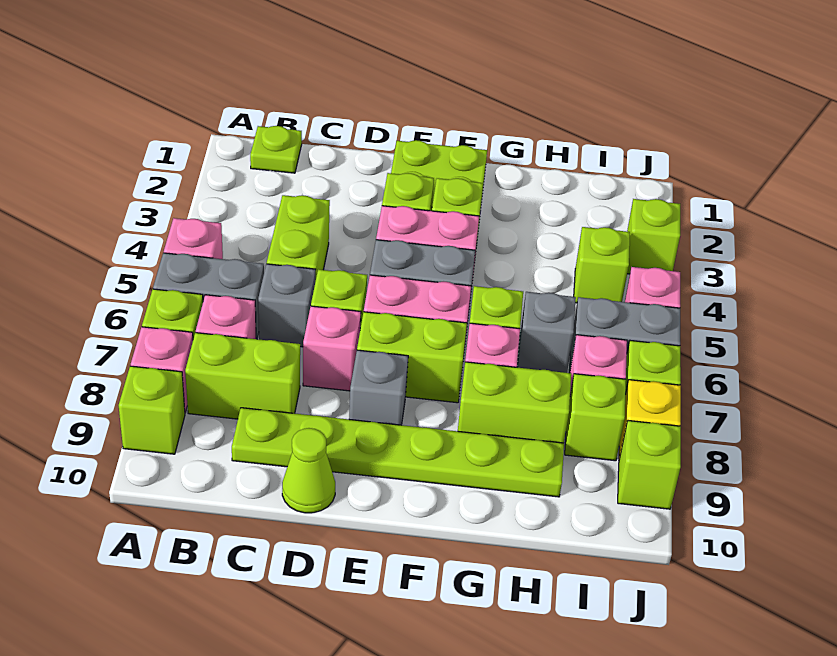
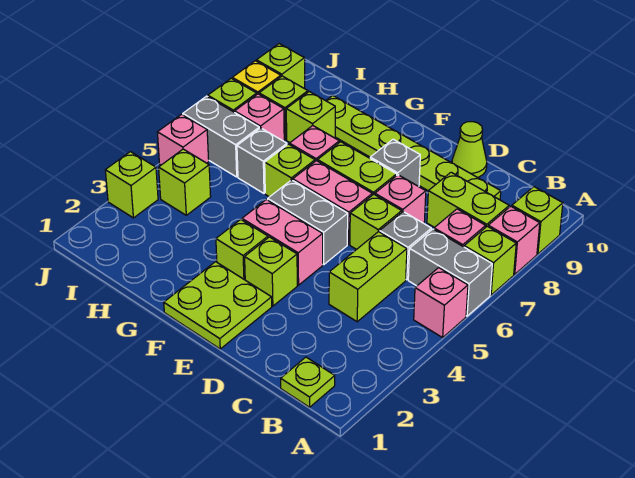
lime 1x2 brick [458,362,571,443] -> lime 1x1 brick [286,92,335,143]

